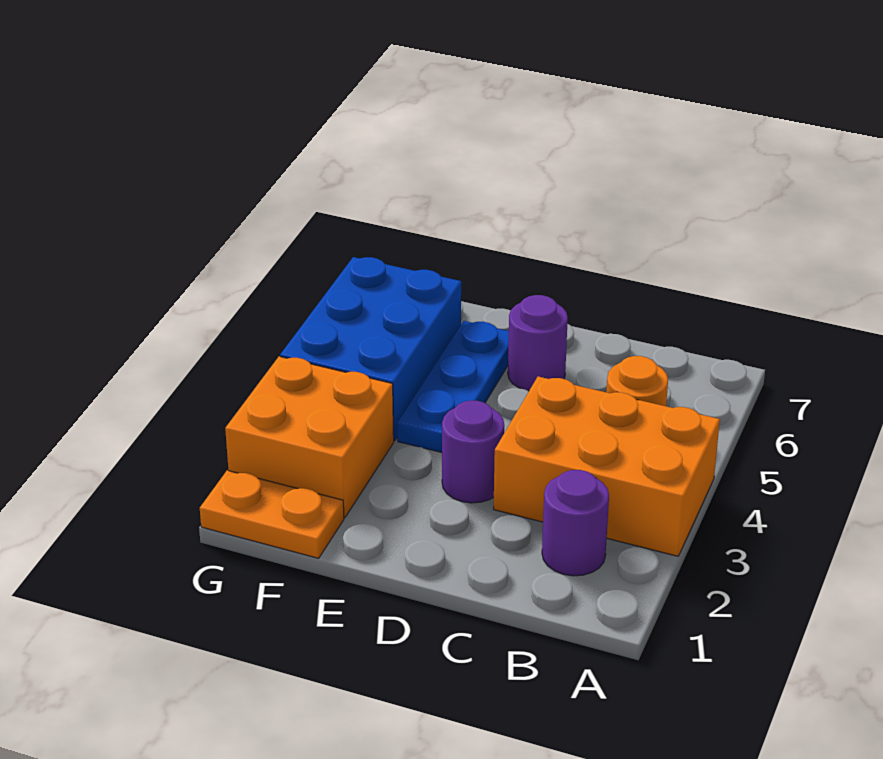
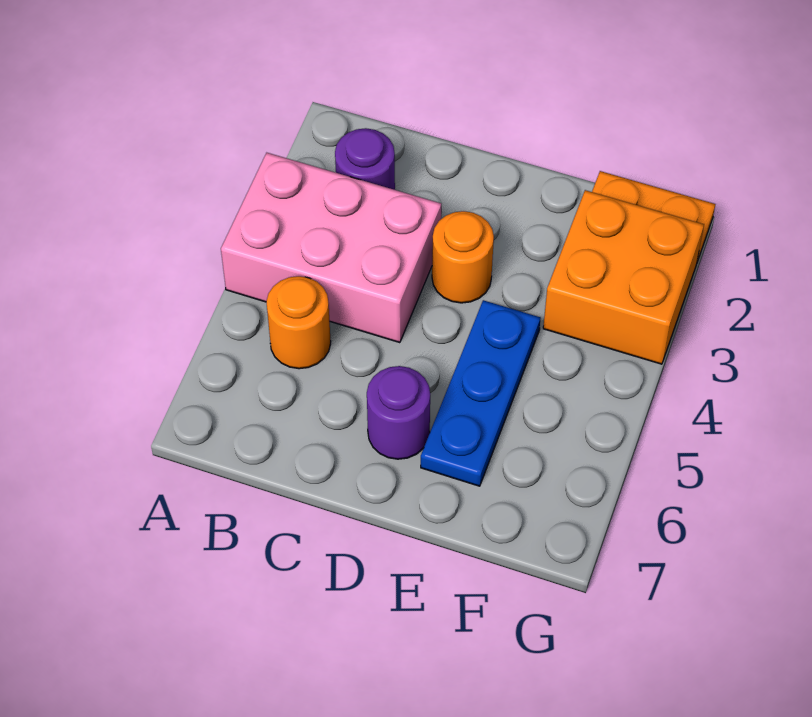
orange 2x3 brick [494,377,720,556] -> pink 2x3 brick [221,153,441,343]
purple 1x1 round brick [442,401,504,503] -> orange 1x1 round brick [432,211,494,303]
blue 2x3 brick [280,257,461,441] -> none

